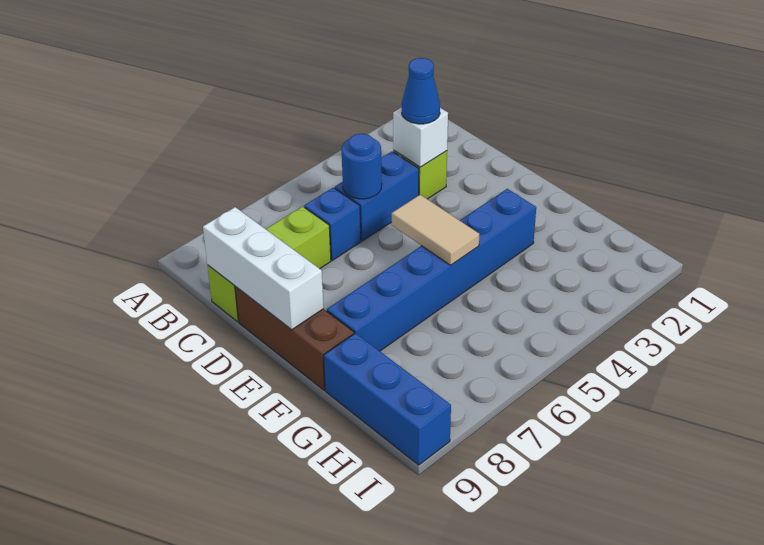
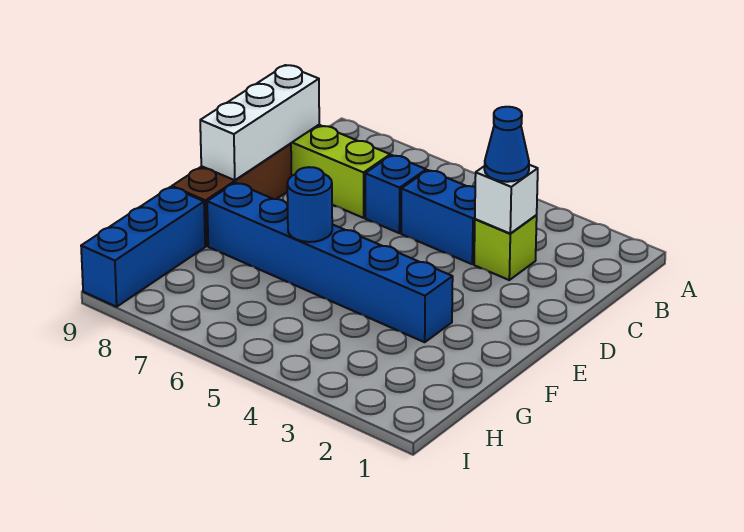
blue 1x1 round brick [342,134,382,199] -> blue 1x1 round brick moved to [287,167,332,242]
tan 1x2 tile [392,195,479,265] -> none

